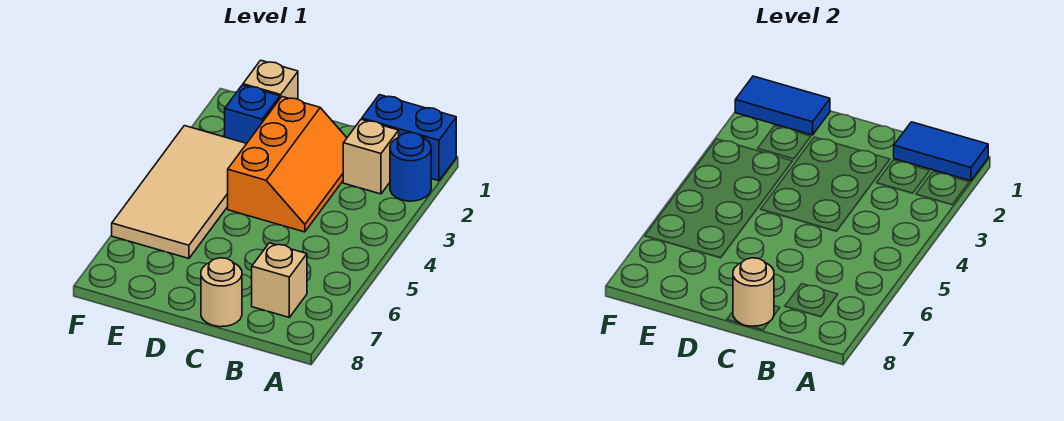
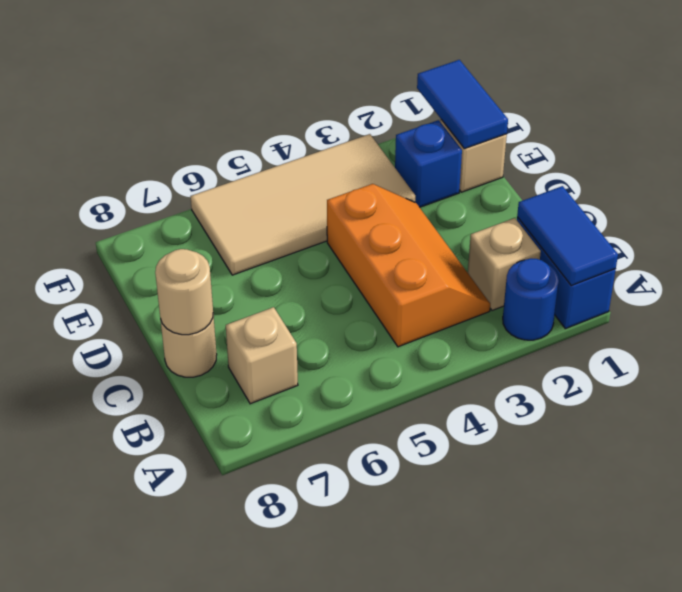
orange 2x3 slope [228,97,347,232] -> orange 2x3 slope turned to [327,184,490,347]

